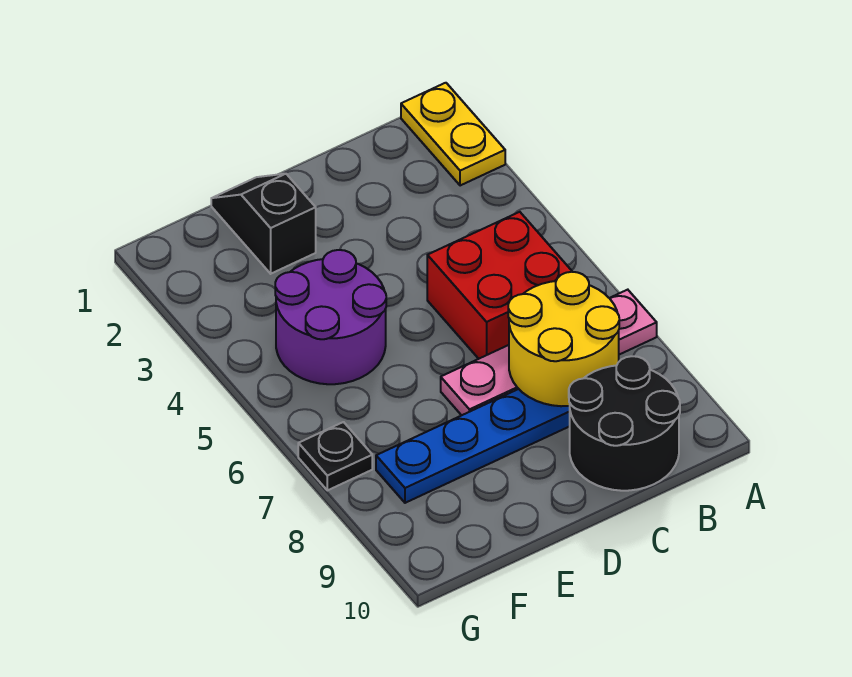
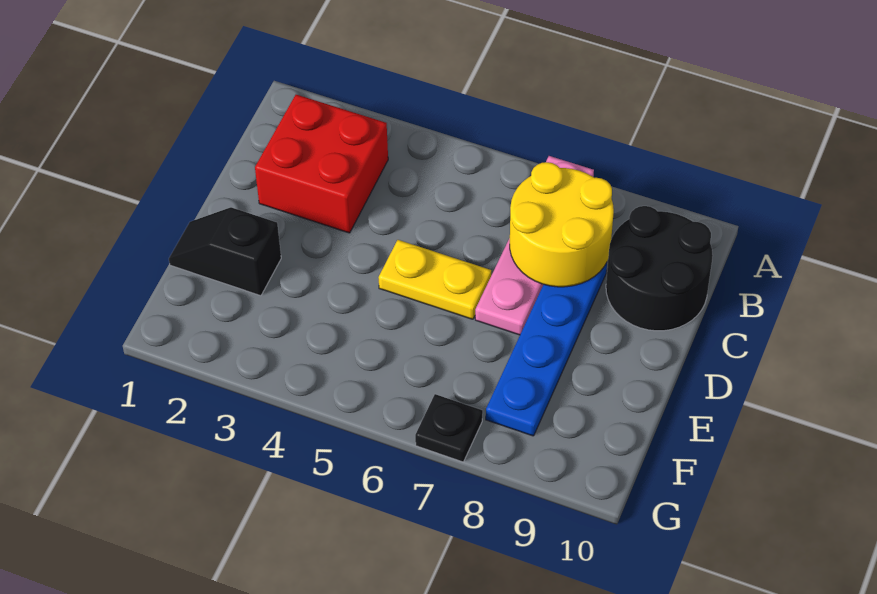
yellow 1x2 plate [401,83,505,186] -> yellow 1x2 plate moved to [379,240,491,319]
red 2x2 brick [427,212,572,359] -> red 2x2 brick moved to [255,95,388,233]
purple 2x2 round brick [275,250,386,384] -> none

